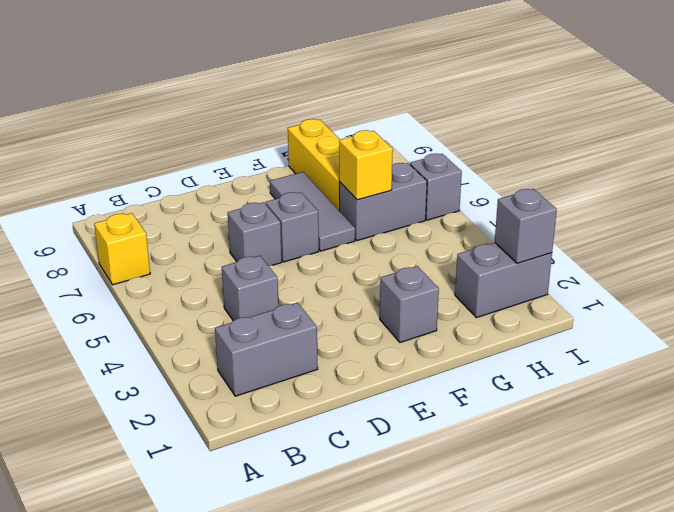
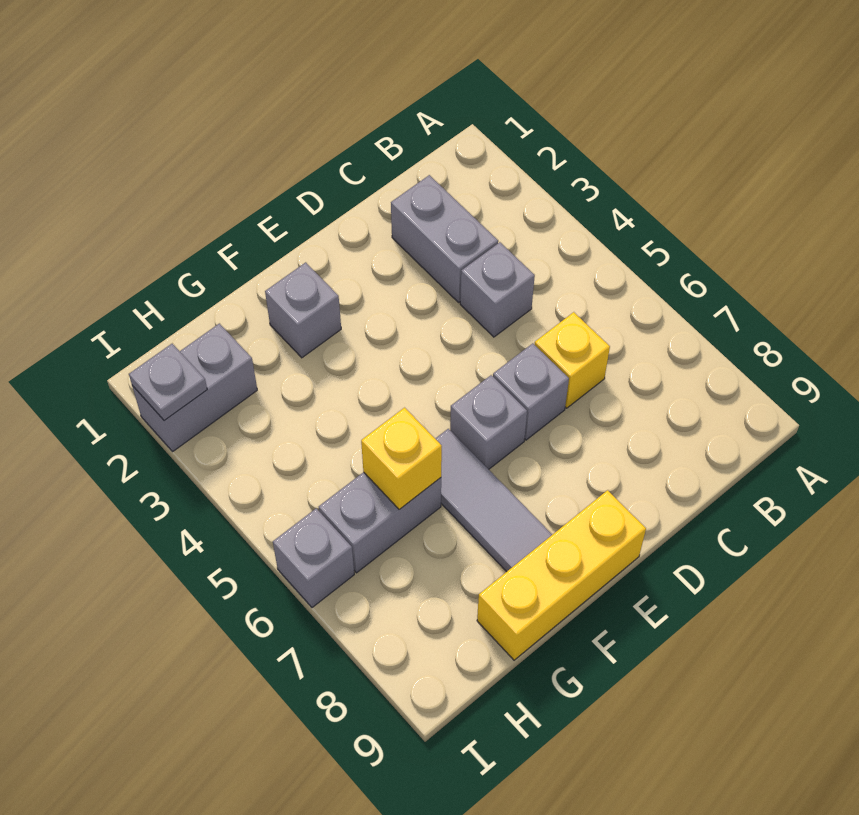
yellow 1x1 brick [94,213,150,285] -> yellow 1x1 brick moved to [535,312,610,408]
grey 1x2 brick [215,303,318,396] -> grey 1x2 brick turned to [391,175,498,302]
yellow 1x3 brick [288,119,340,210] -> yellow 1x3 brick turned to [477,490,646,660]
grey 1x1 brick [495,189,557,263] -> grey 1x1 plate [129,344,207,421]

